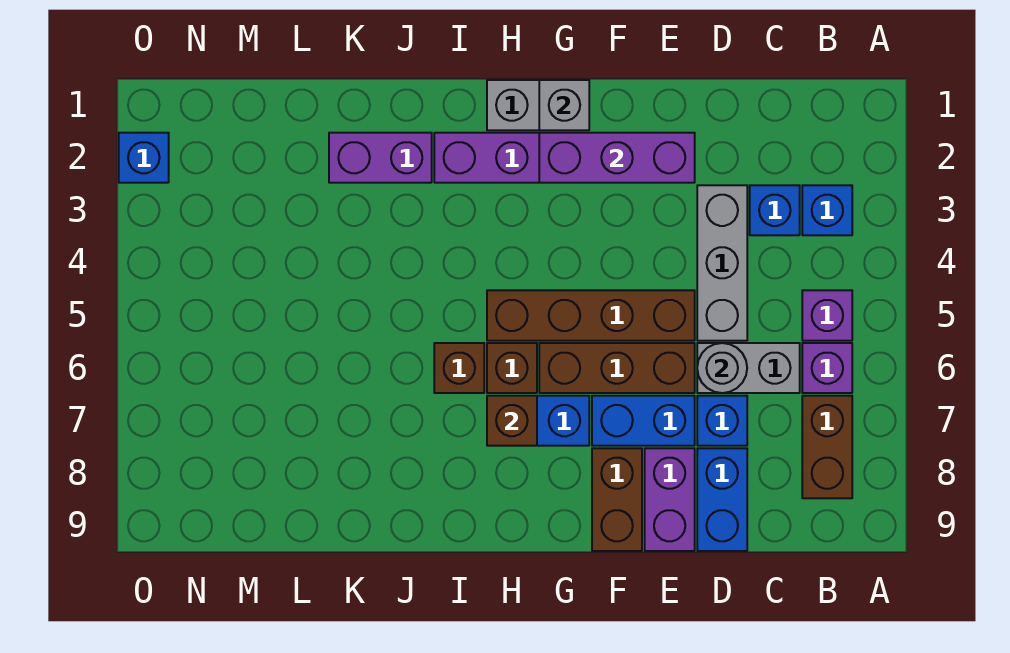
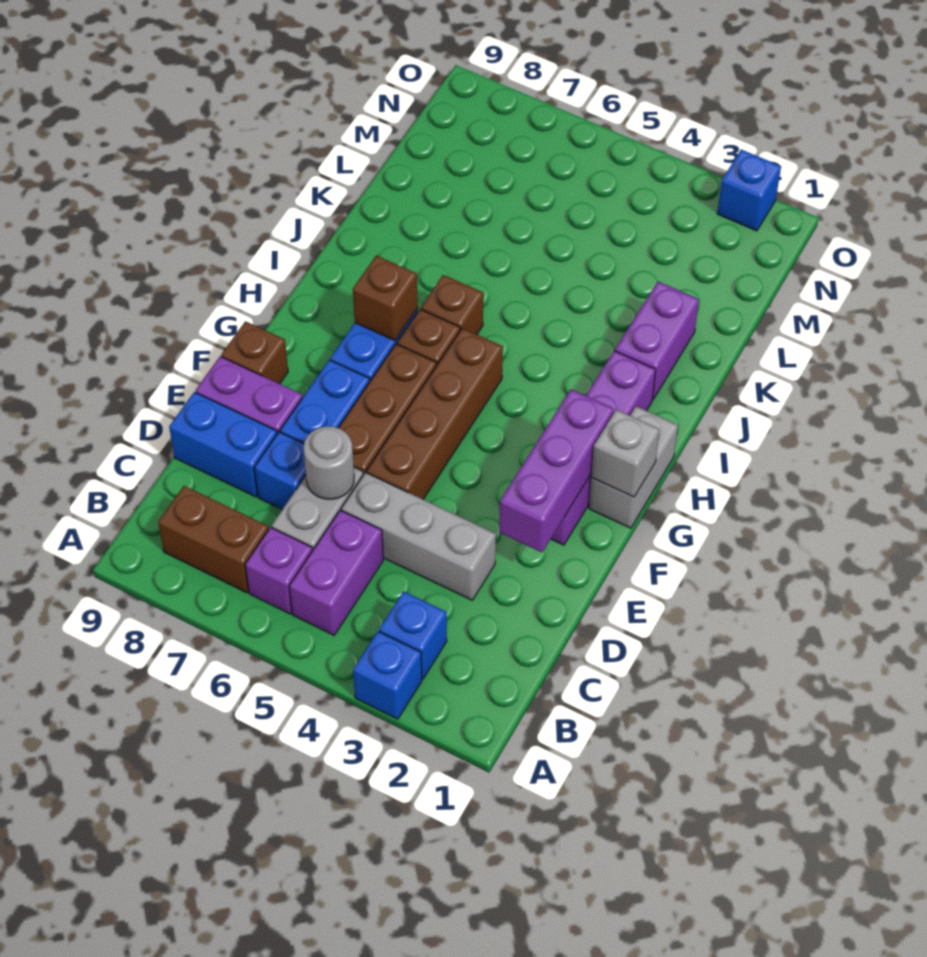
purple 1x1 brick [802,290,852,341] -> purple 1x2 brick [290,510,383,635]
blue 1x1 brick [750,185,800,235] -> blue 1x1 brick moved to [353,631,422,719]
brown 1x2 brick [592,448,642,551] -> brown 1x1 brick [221,321,288,384]

